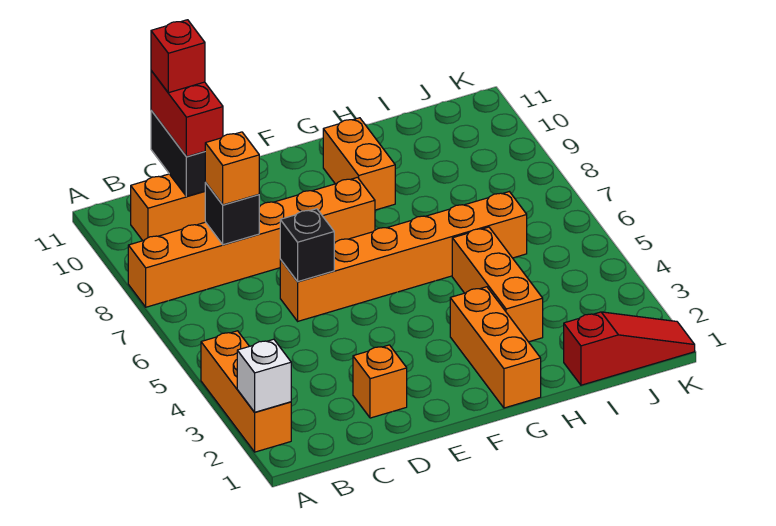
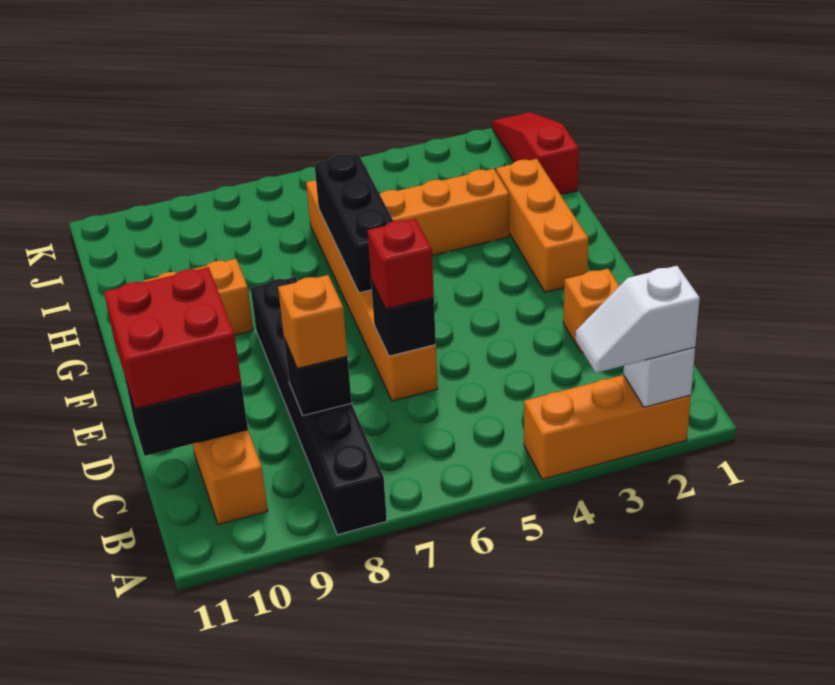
none -> white 1x2 slope [576,266,700,373]
orange 1x6 brick [128,177,375,307] -> black 1x6 brick [251,277,387,535]
red 1x2 brick [151,71,223,157] -> red 2x2 brick [104,267,241,409]
red 1x1 brick [151,20,205,93] -> red 1x1 brick moved to [367,219,434,309]
none -> black 1x3 brick [314,153,394,293]
orange 1x3 brick [450,287,541,408] -> orange 1x3 brick turned to [496,159,589,292]

